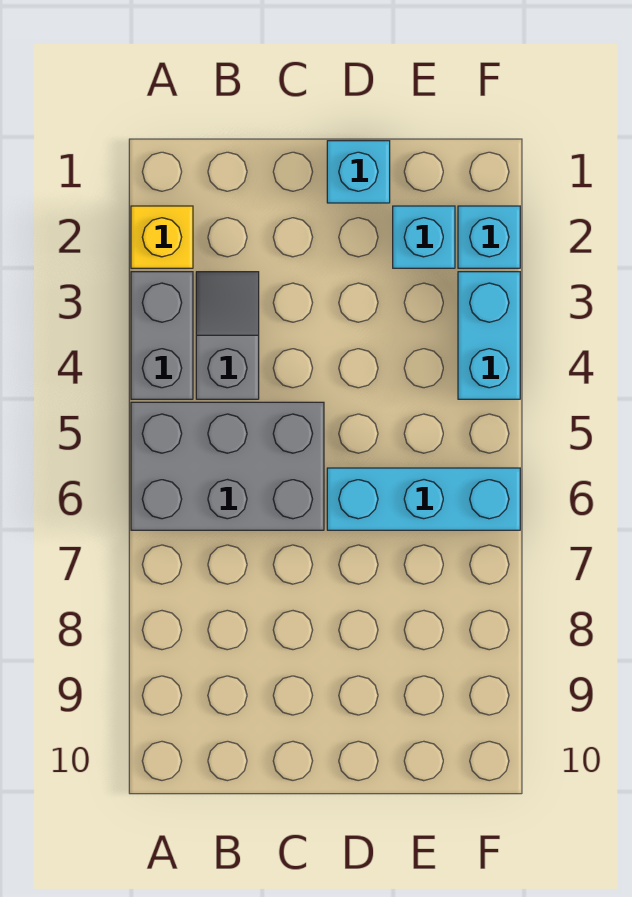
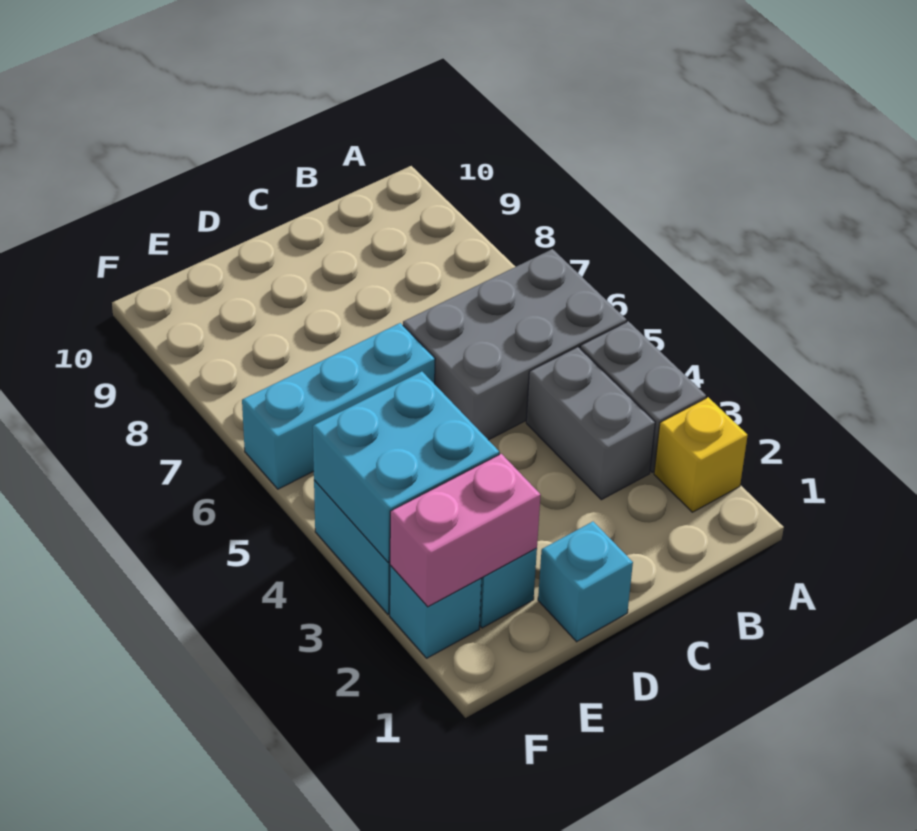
grey 1x2 slope [196,272,259,399] -> grey 1x2 brick [526,347,655,500]
none -> pink 1x2 brick [390,454,541,607]
none -> cyan 2x2 brick [313,372,499,563]

